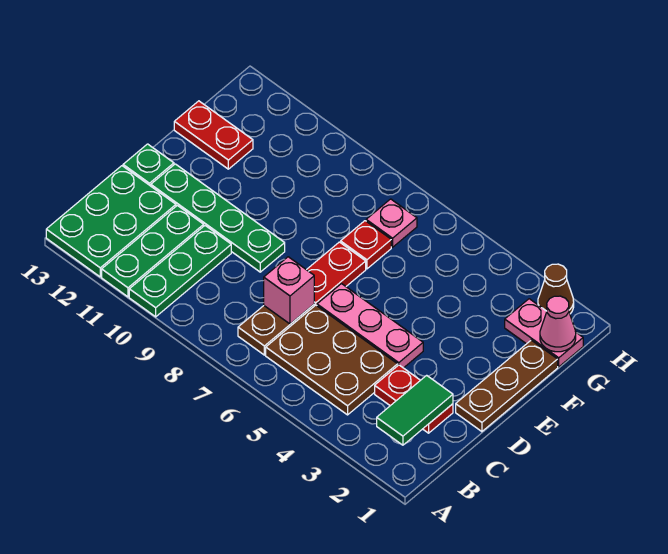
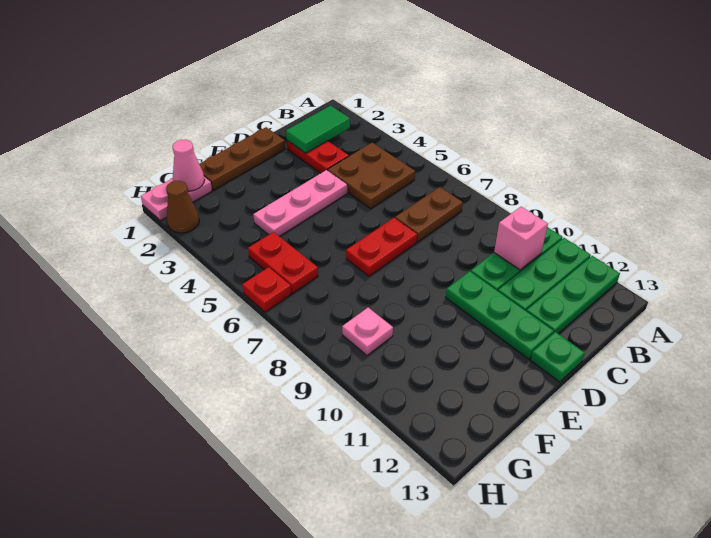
green 2x3 plate [46,166,176,277] -> green 1x3 plate [527,256,620,334]
brown 2x3 plate [266,305,398,415] -> brown 2x2 plate [328,143,415,209]
pink 1x1 brick [264,257,314,324] -> pink 1x1 brick moved to [494,207,548,270]
pink 1x3 plate [317,284,423,368] -> pink 1x3 plate turned to [253,170,347,236]
green 1x4 plate [151,164,285,272] -> green 1x3 plate [446,271,554,359]
red 1x1 plate [341,221,391,269] -> red 1x1 plate moved to [242,267,291,312]
red 1x2 plate [174,101,253,169] -> red 1x2 plate moved to [248,232,318,293]
pink 1x2 plate [505,299,583,367] -> pink 1x2 plate turned to [141,177,212,221]
pink 1x1 plate [366,199,417,247] -> pink 1x1 plate moved to [342,308,393,355]

